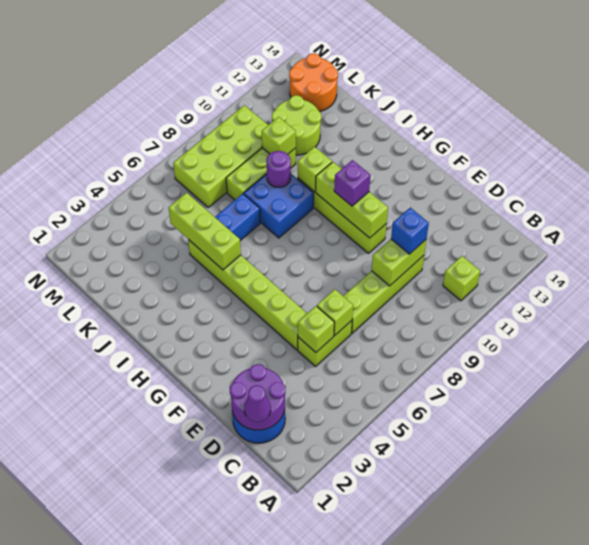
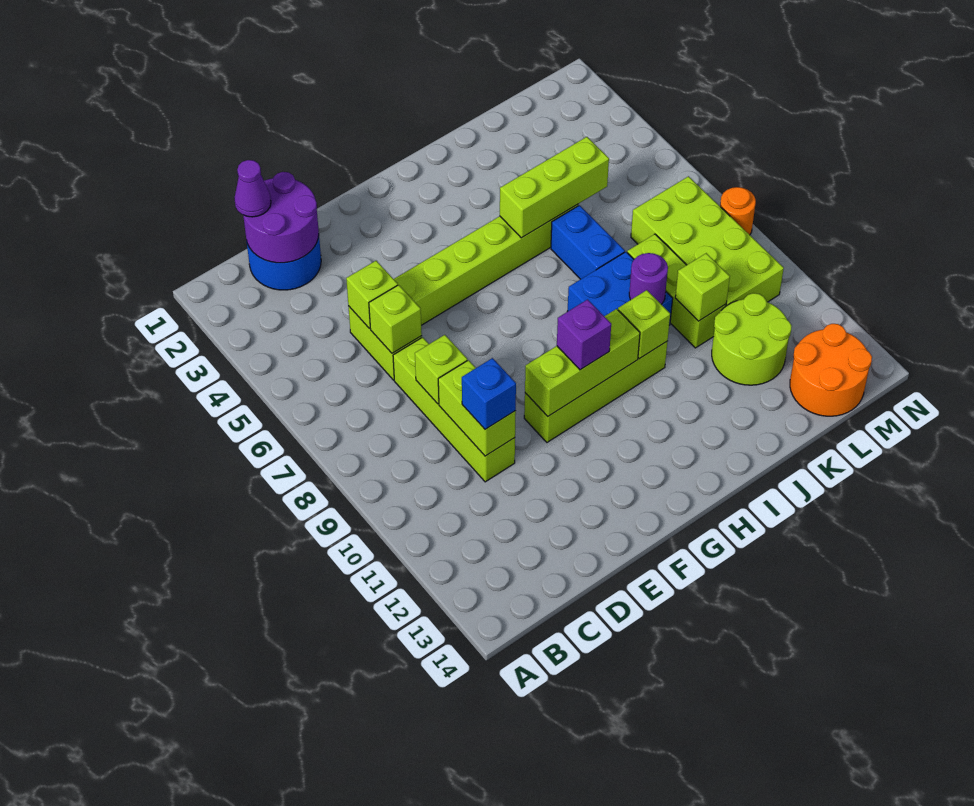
lime 1x1 brick [443,256,480,301] -> lime 1x1 brick moved to [415,335,467,404]
none -> orange 1x1 round brick [720,187,756,235]

